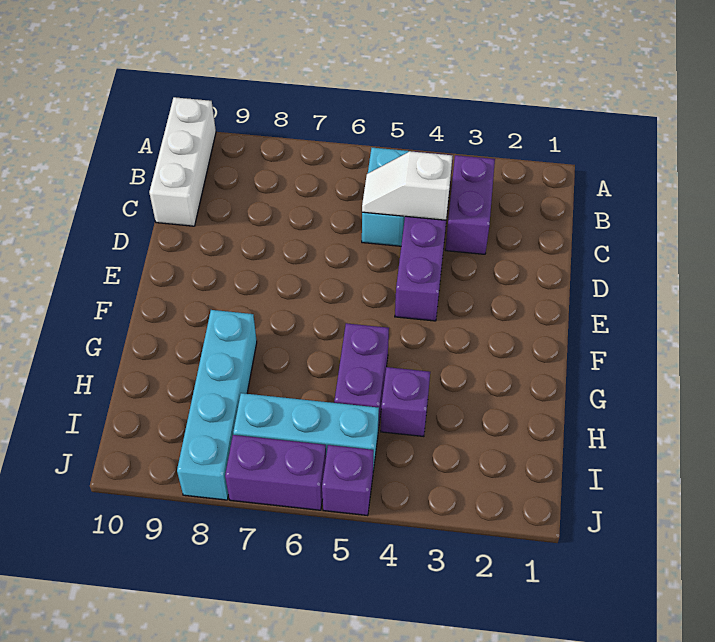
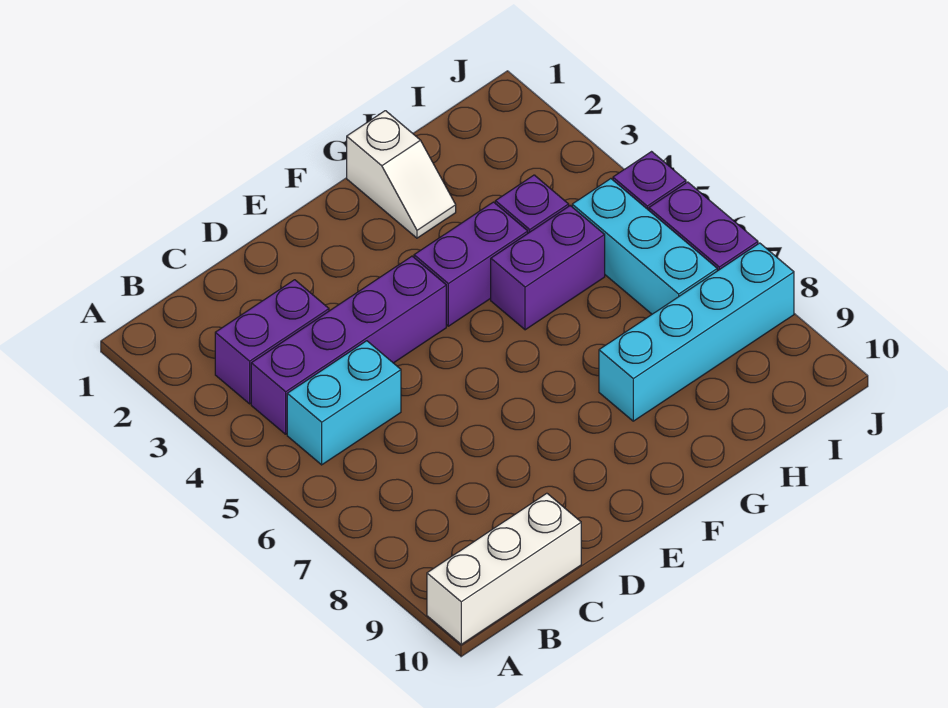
white 1x2 slope [362,151,452,220] -> white 1x2 slope moved to [347,111,456,238]
none -> purple 1x2 brick [414,202,528,326]

